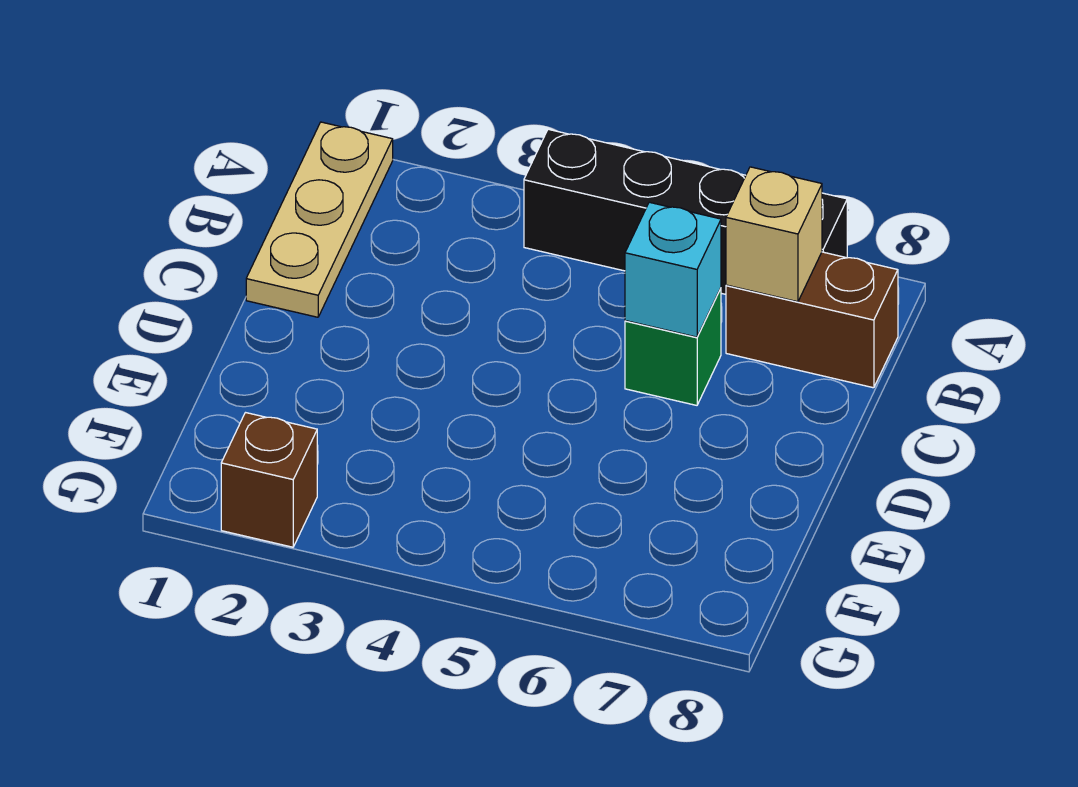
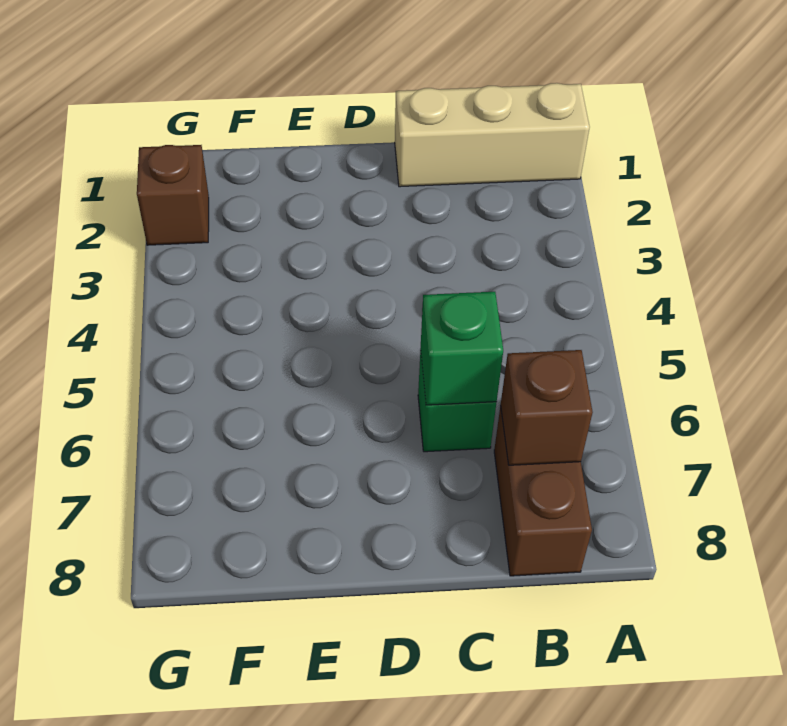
tan 1x3 plate [246,122,393,317] -> tan 1x3 brick [395,83,590,187]
black 1x4 brick [524,129,847,294] -> none
tan 1x1 brick [726,167,822,302] -> brown 1x1 brick [501,350,593,465]
cyan 1x1 brick [625,202,721,337] -> green 1x1 brick [421,292,503,405]

